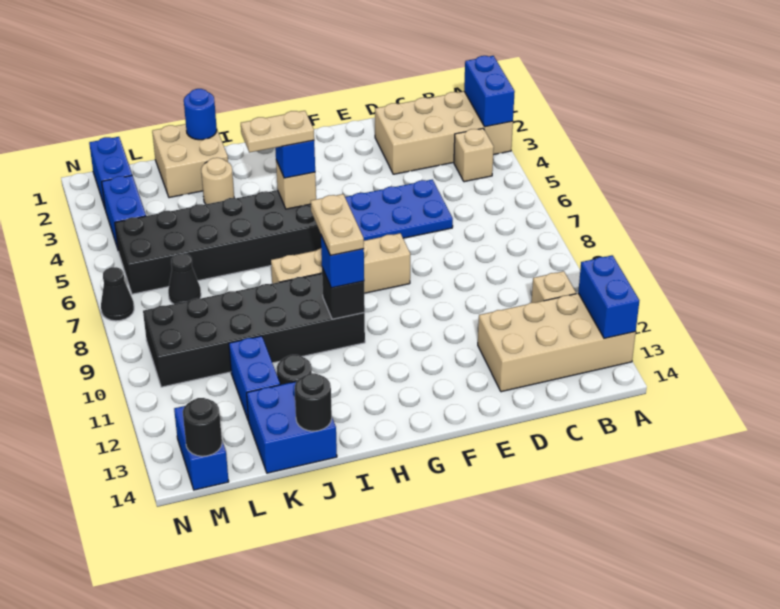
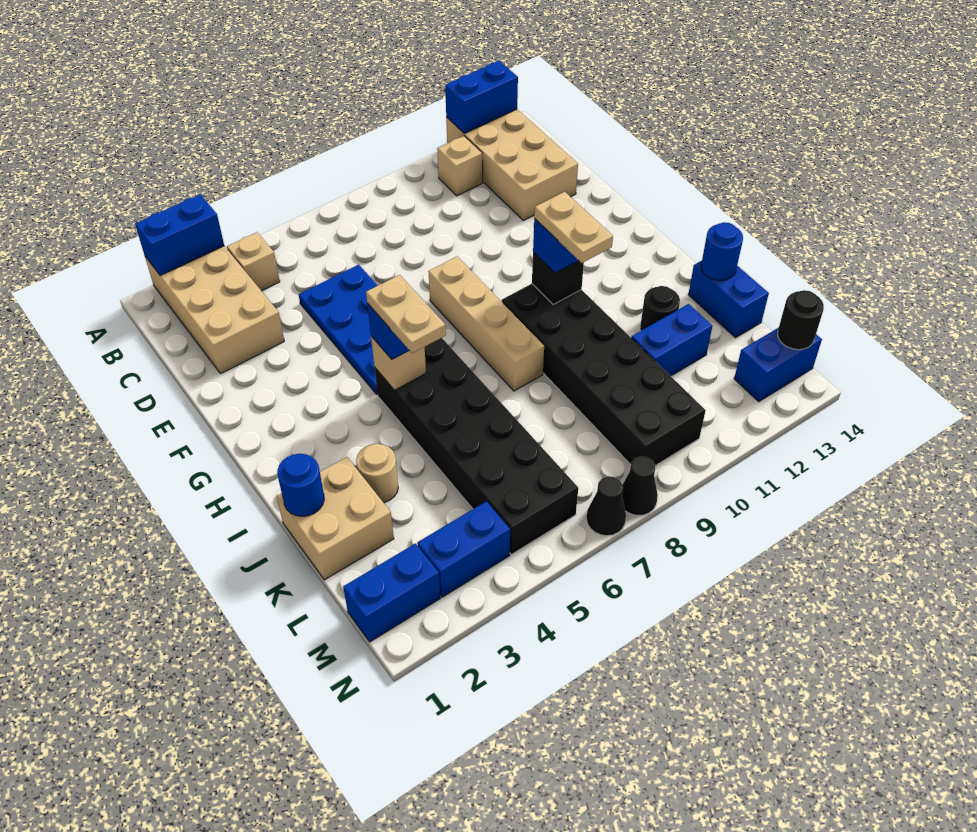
tan 1x2 plate [311,194,364,255] -> tan 1x2 plate turned to [534,192,613,263]
blue 2x2 brick [247,382,337,473] -> blue 1x2 brick [688,261,769,338]
black 1x1 round brick [295,373,332,431] -> blue 1x1 round brick [701,222,743,280]
black 1x1 cone [168,253,201,304] -> black 1x1 cone moved to [622,457,658,516]

